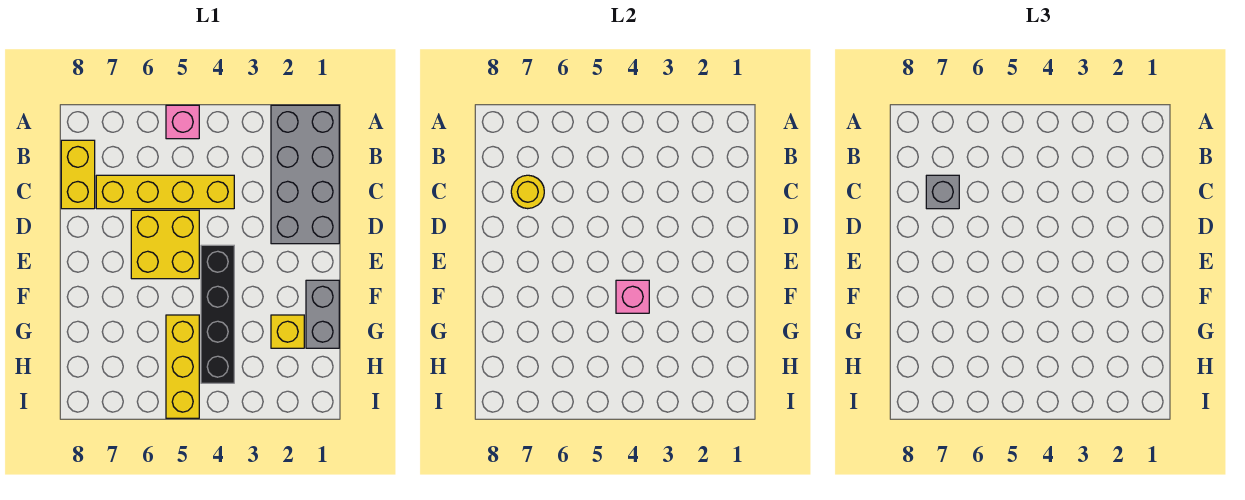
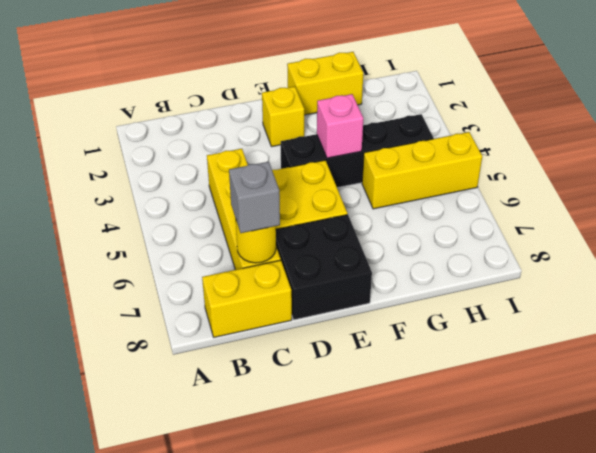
grey 2x4 brick [271,105,339,244] -> none
pink 1x1 brick [166,105,199,139] -> none
none -> black 2x2 brick [276,215,372,320]
grey 1x2 brick [306,280,339,348] -> yellow 1x2 brick [287,52,363,115]
yellow 1x1 brick [271,315,304,348] -> yellow 1x1 brick moved to [262,87,304,147]

